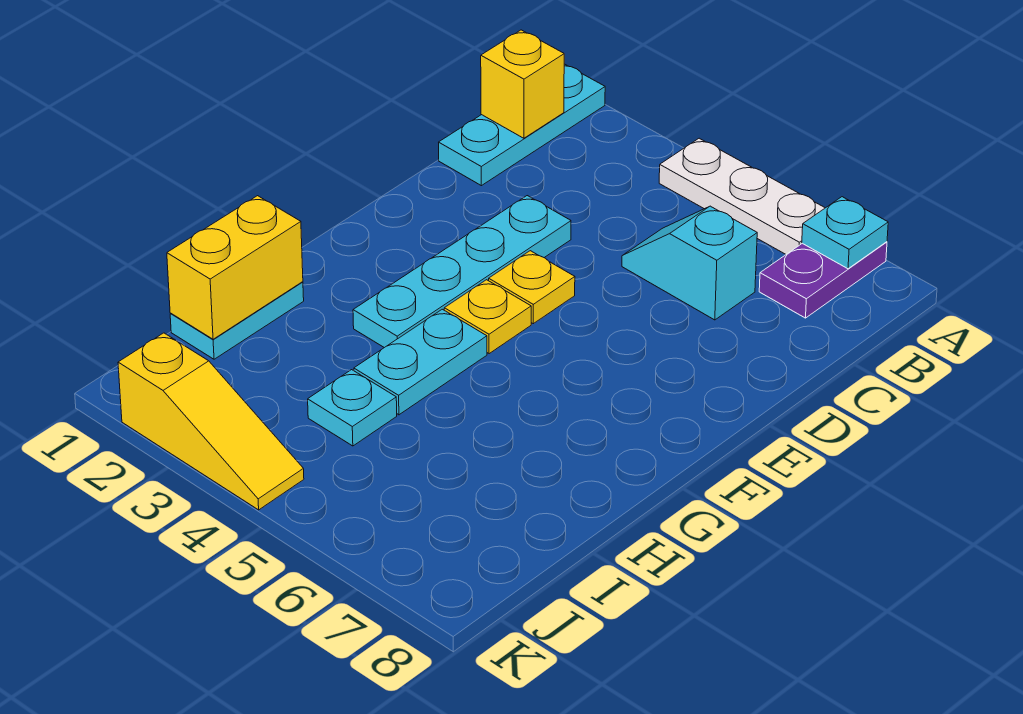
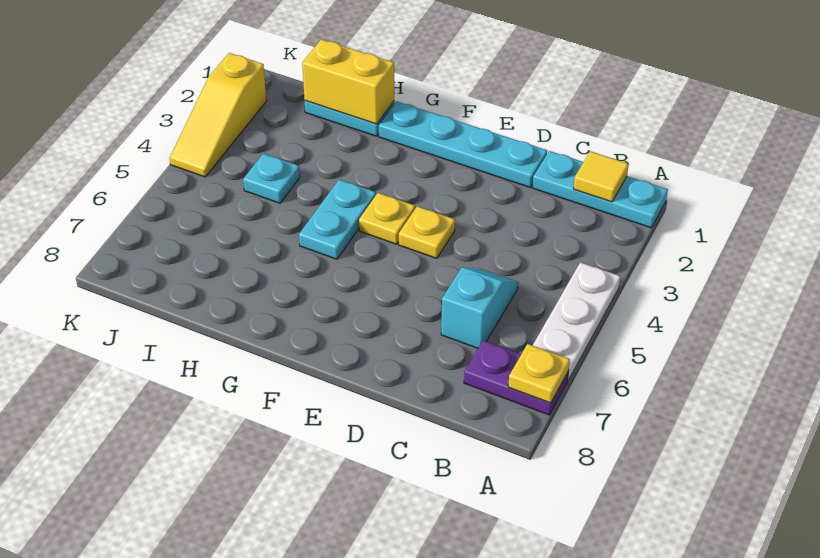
cyan 1x1 plate [802,197,888,269] -> yellow 1x1 plate [508,344,570,403]
yellow 1x1 brick [481,30,564,138] -> yellow 1x1 tile [573,151,629,202]
cyan 1x4 plate [353,196,571,348] -> cyan 1x4 plate moved to [379,101,547,188]
cyan 1x2 plate [354,309,487,415] -> cyan 1x2 plate turned to [299,179,376,259]

